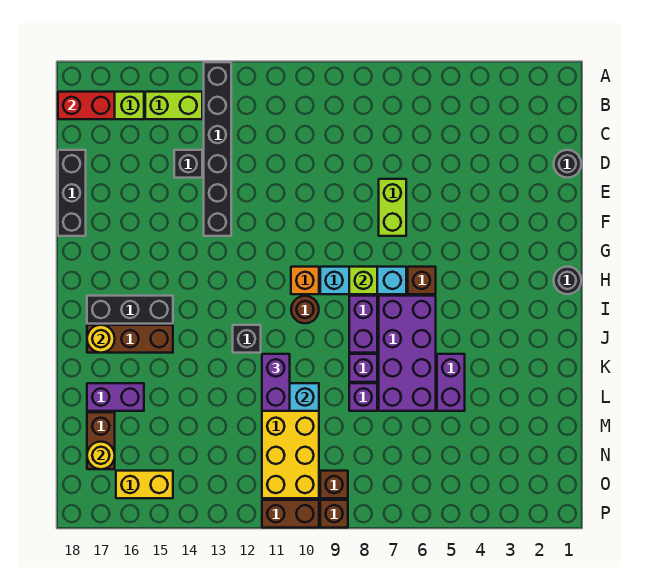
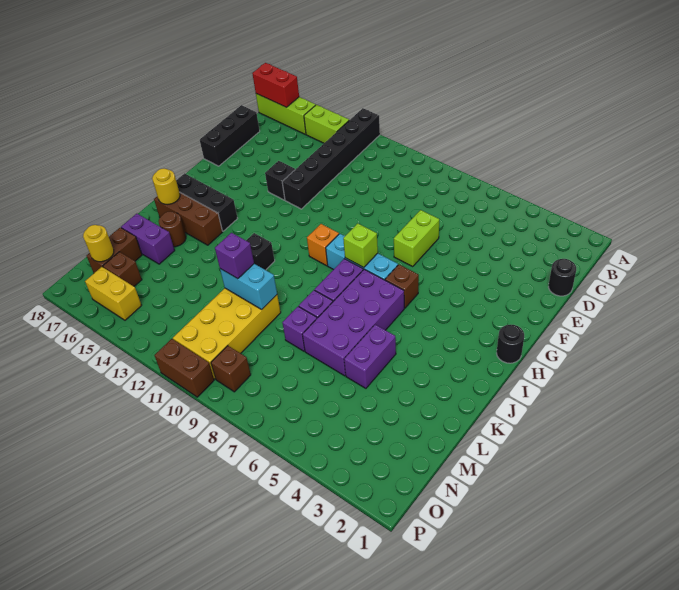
black 1x1 brick [174,150,202,178] -> black 1x1 brick moved to [265,161,295,200]
brown 1x1 round brick [291,296,319,323] -> brown 1x1 round brick moved to [159,211,186,247]
purple 1x2 brick [262,354,290,411] -> purple 1x1 brick [215,233,254,279]
brown 1x1 brick [320,500,348,528] -> brown 1x1 brick moved to [103,252,142,286]

